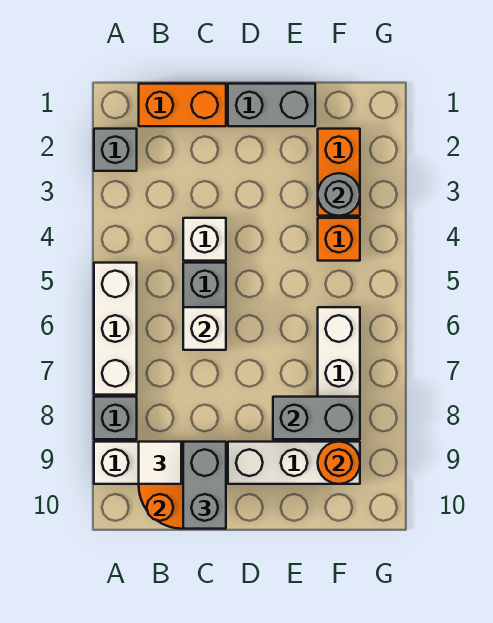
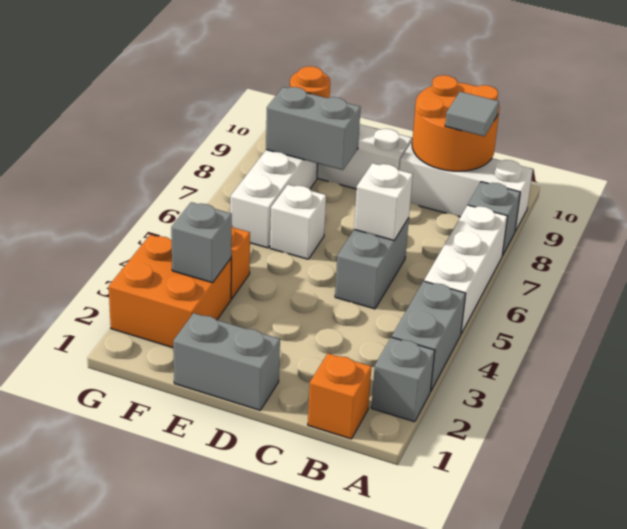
orange 1x2 brick [139,84,226,126] -> orange 1x1 brick [308,353,372,439]
white 1x1 tile [139,442,181,484] -> grey 1x1 tile [445,92,499,136]
white 1x1 brick [183,218,226,261] -> white 1x1 brick moved to [270,185,326,259]
grey 1x2 brick [183,442,226,529] -> grey 1x2 brick moved to [392,281,466,391]
orange 1x2 brick [318,129,360,216] -> orange 2x2 brick [109,235,231,348]
grey 1x1 round brick [318,173,360,216] -> grey 1x1 brick [171,202,232,283]

